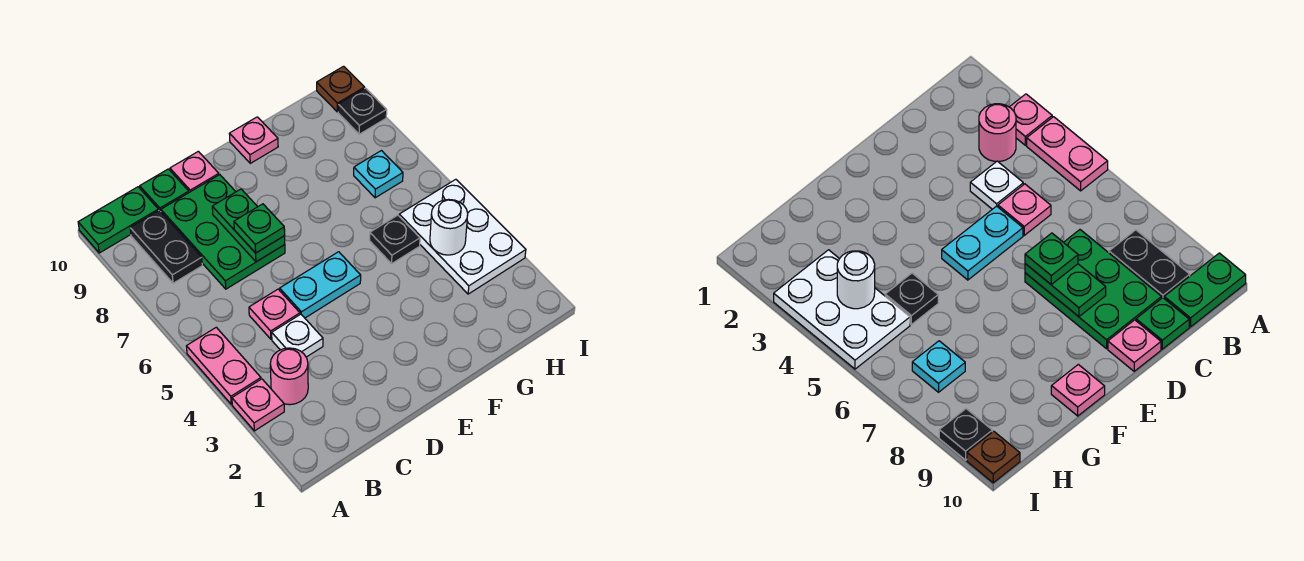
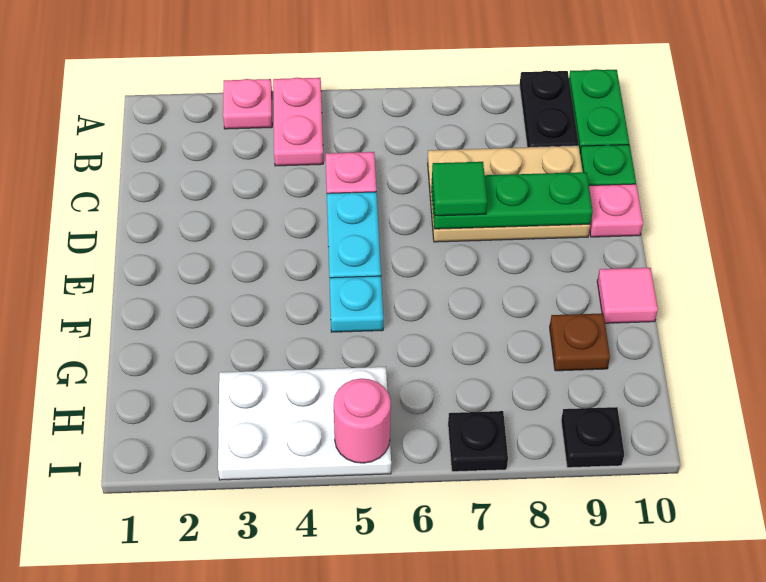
pink 1x2 plate [186,327,261,404] -> pink 1x2 plate turned to [273,78,323,166]
pink 1x1 round brick [270,348,308,405] -> pink 1x1 round brick moved to [334,378,391,463]
black 1x2 plate [130,210,202,283] -> black 1x2 plate turned to [520,71,579,147]
white 1x1 plate [272,314,323,357] -> none
green 2x3 plate [161,175,285,289] -> tan 2x3 plate [428,146,590,242]
green 1x2 plate [212,189,285,262] -> green 1x3 plate [431,172,593,229]
green 1x1 plate [234,204,285,253] -> green 1x1 tile [432,162,487,216]
pink 1x1 plate [229,117,278,163] -> pink 1x1 tile [597,268,658,323]
black 1x1 plate [370,215,420,263] -> black 1x1 plate moved to [448,411,508,472]
white 1x1 round brick [430,199,468,255] -> none
cyan 1x1 plate [354,151,403,198] -> cyan 1x1 plate moved to [330,276,383,332]
brown 1x1 plate [317,66,365,112] -> brown 1x1 plate moved to [550,313,610,371]

